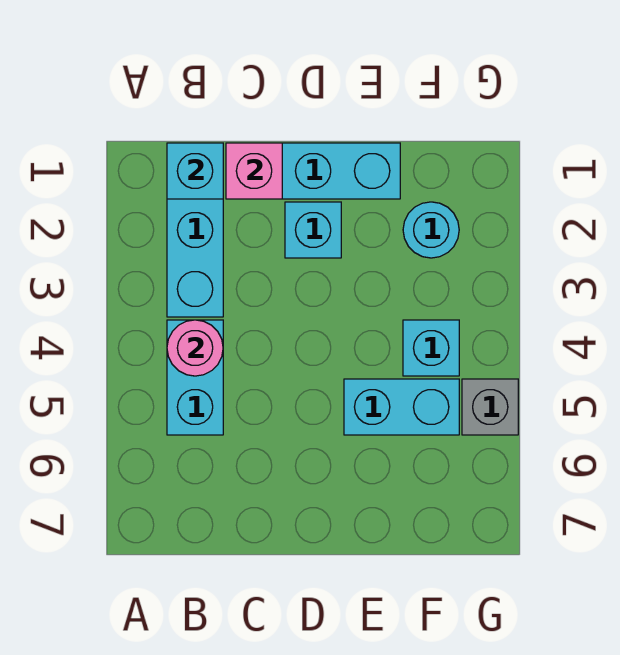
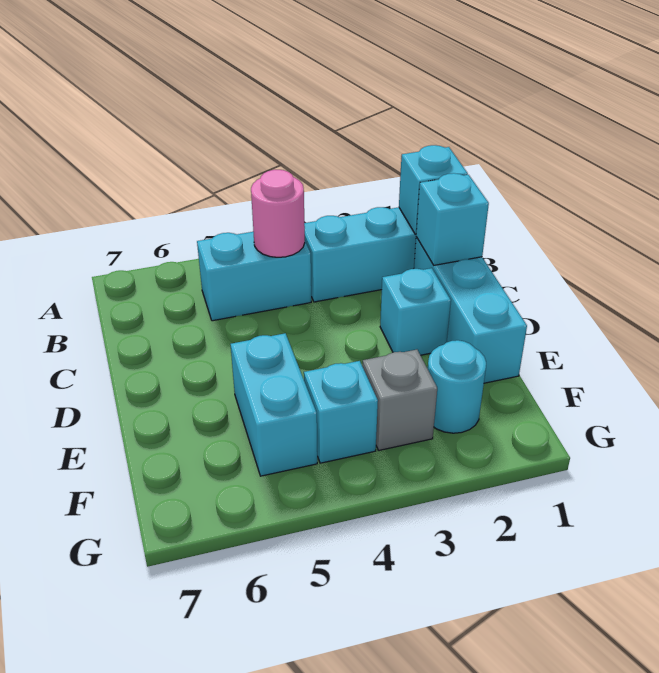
pink 1x1 brick [226,143,282,199] -> cyan 1x1 brick [416,173,489,265]
grey 1x1 brick [462,379,518,435] -> grey 1x1 brick moved to [362,350,437,450]

